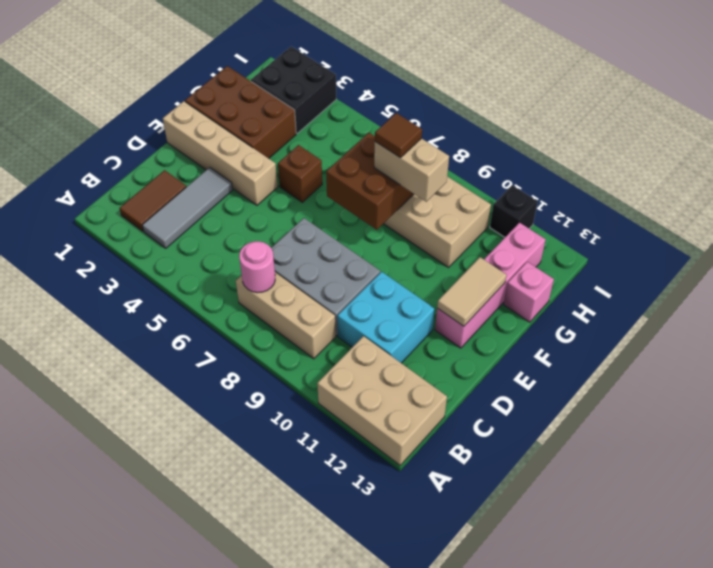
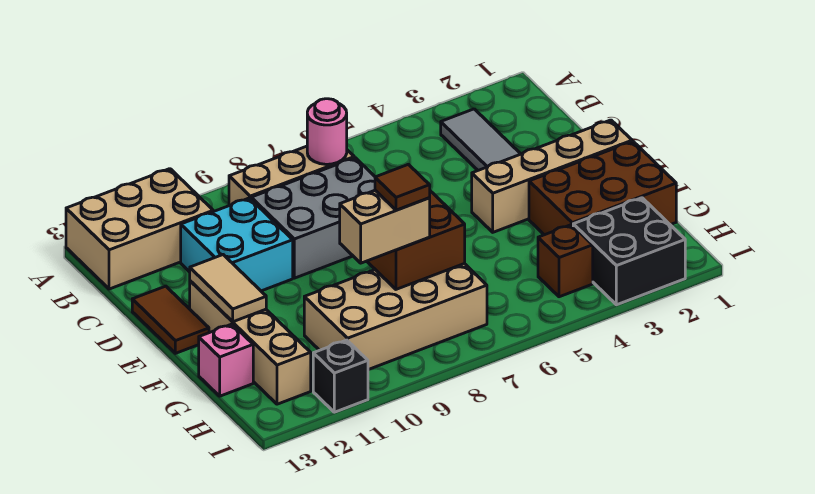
brown 1x2 tile [119,170,186,231] -> brown 1x2 tile moved to [132,286,209,353]
pink 1x4 brick [435,223,546,348] -> tan 1x4 brick [190,281,311,404]
brown 1x1 brick [278,145,322,202] -> brown 1x1 brick moved to [538,225,593,297]

